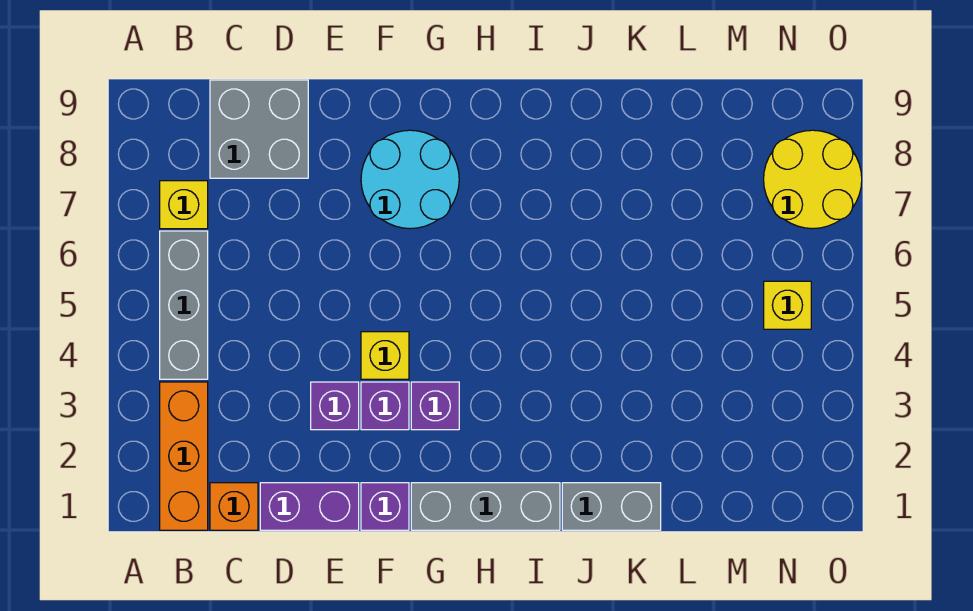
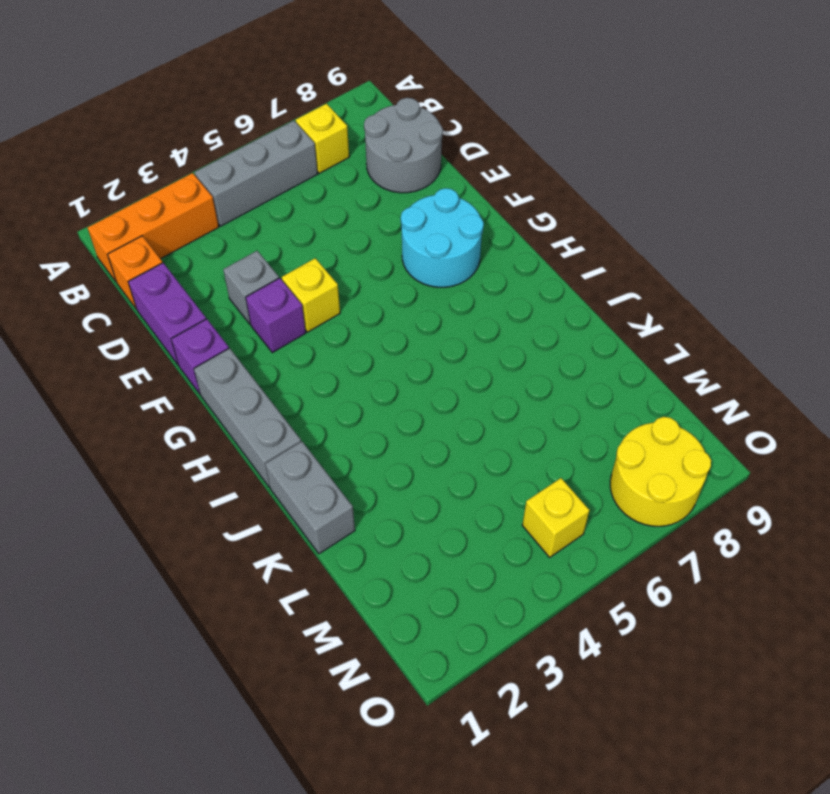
grey 2x2 brick [210,80,308,178] -> grey 2x2 round brick [364,98,443,193]
purple 1x1 brick [311,382,359,430] -> grey 1x1 brick [223,251,279,324]
purple 1x1 brick [411,382,459,430] -> none

